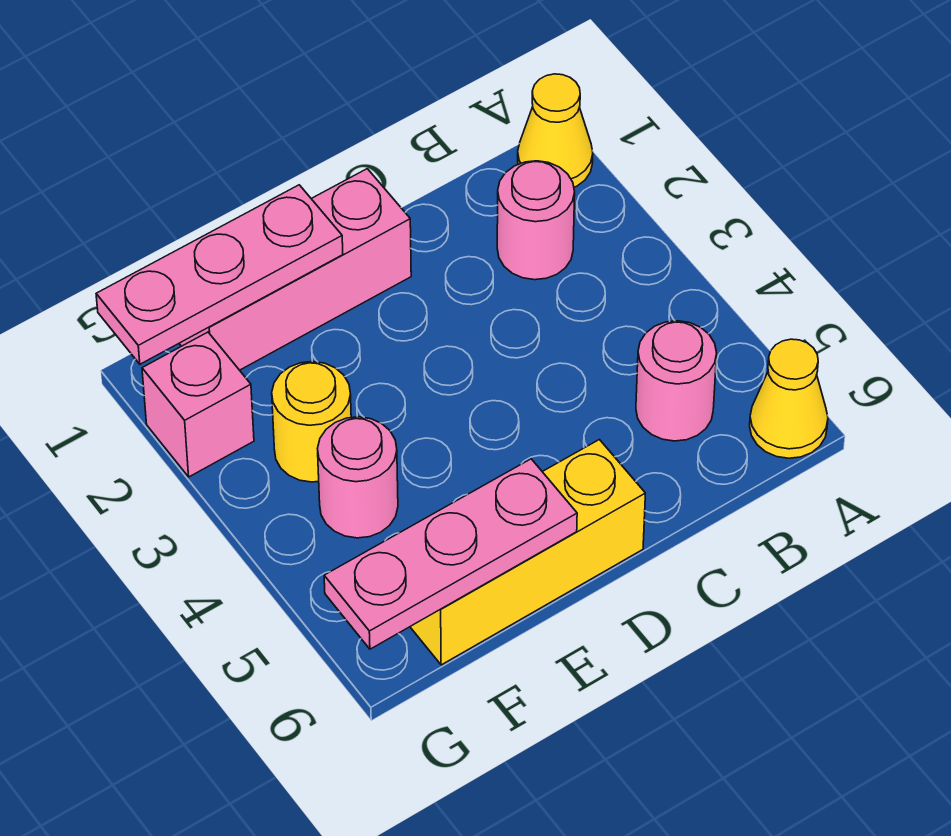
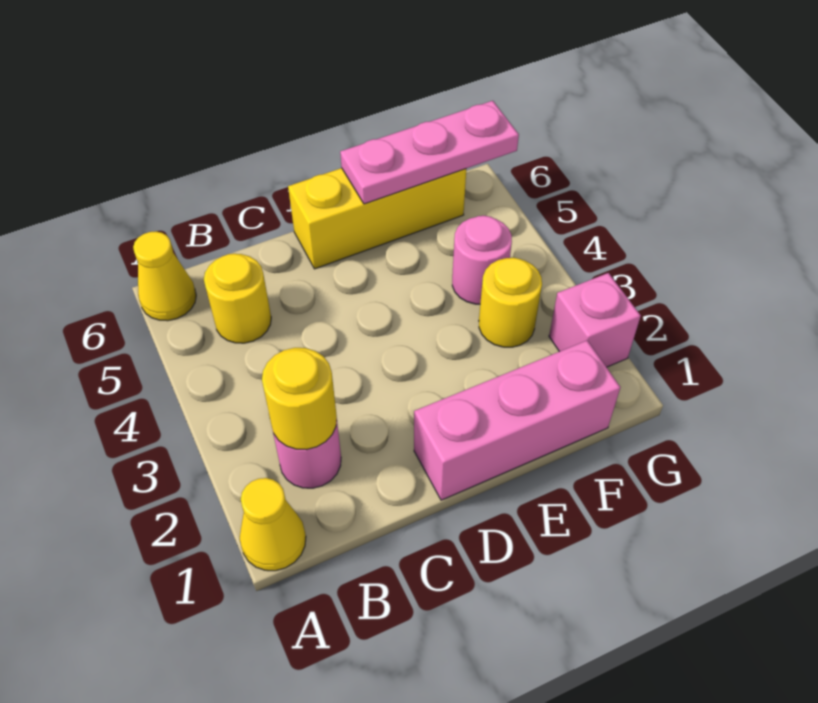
none -> yellow 1x1 round brick [262,348,337,449]
pink 1x1 round brick [636,321,717,441] -> yellow 1x1 round brick [204,254,271,343]
pink 1x3 plate [96,185,343,364] -> none

